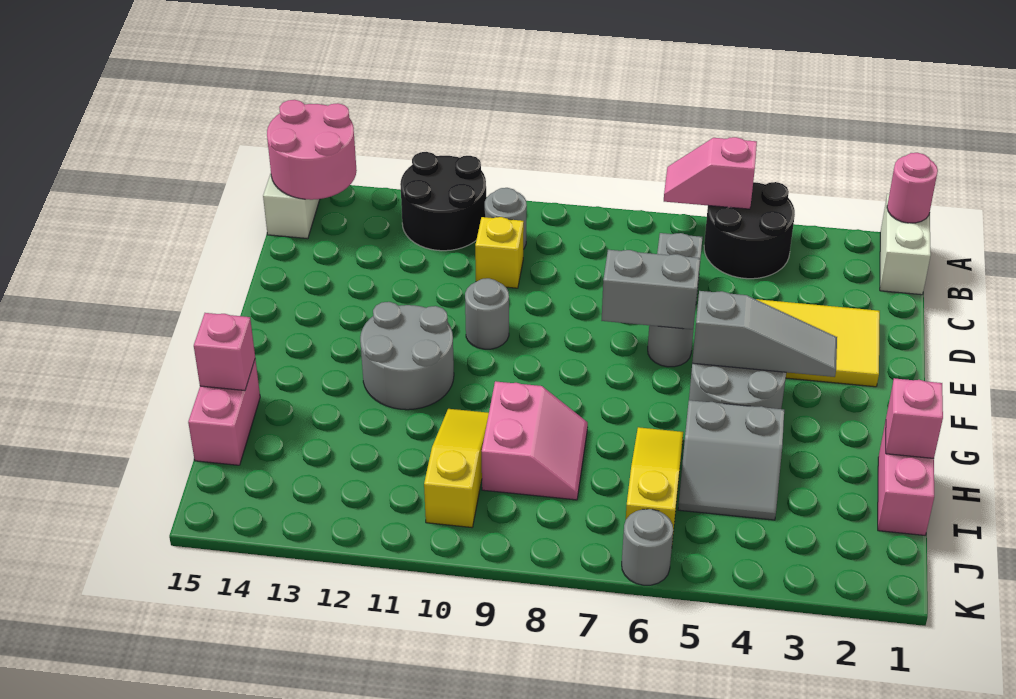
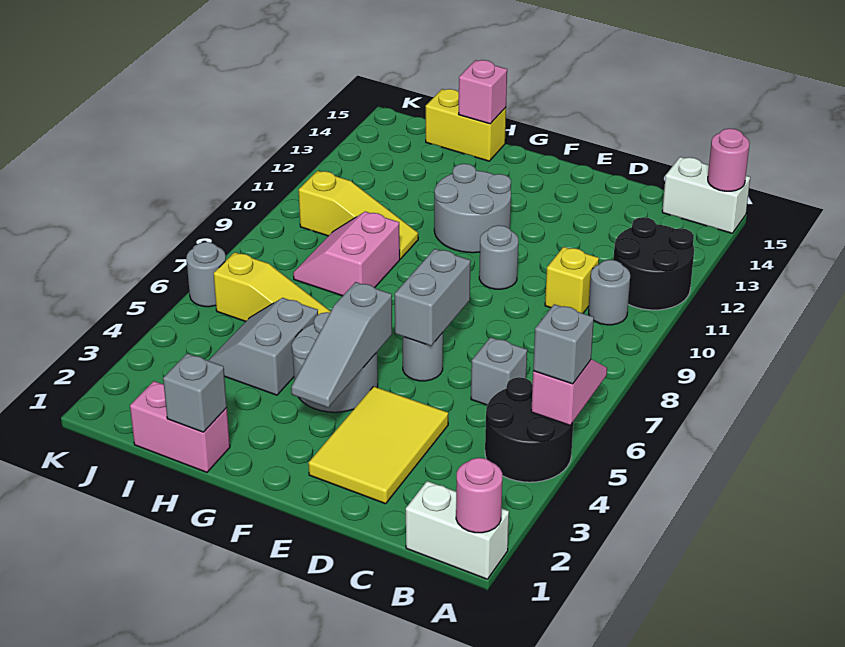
none -> grey 1x1 brick [533,304,594,384]
pink 2x2 round brick [267,100,357,200] -> pink 1x1 round brick [708,128,749,191]
pink 1x1 brick [886,378,943,458] -> grey 1x1 brick [163,353,227,432]
pink 2x2 slope [482,381,588,500] -> pink 2x2 slope turned to [293,212,400,296]
pink 1x2 brick [188,359,260,465] -> yellow 1x2 brick [426,89,506,161]

